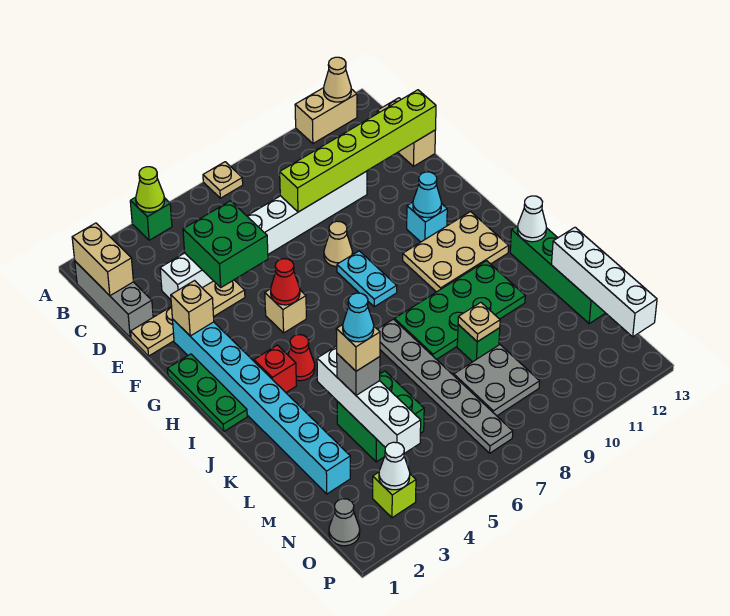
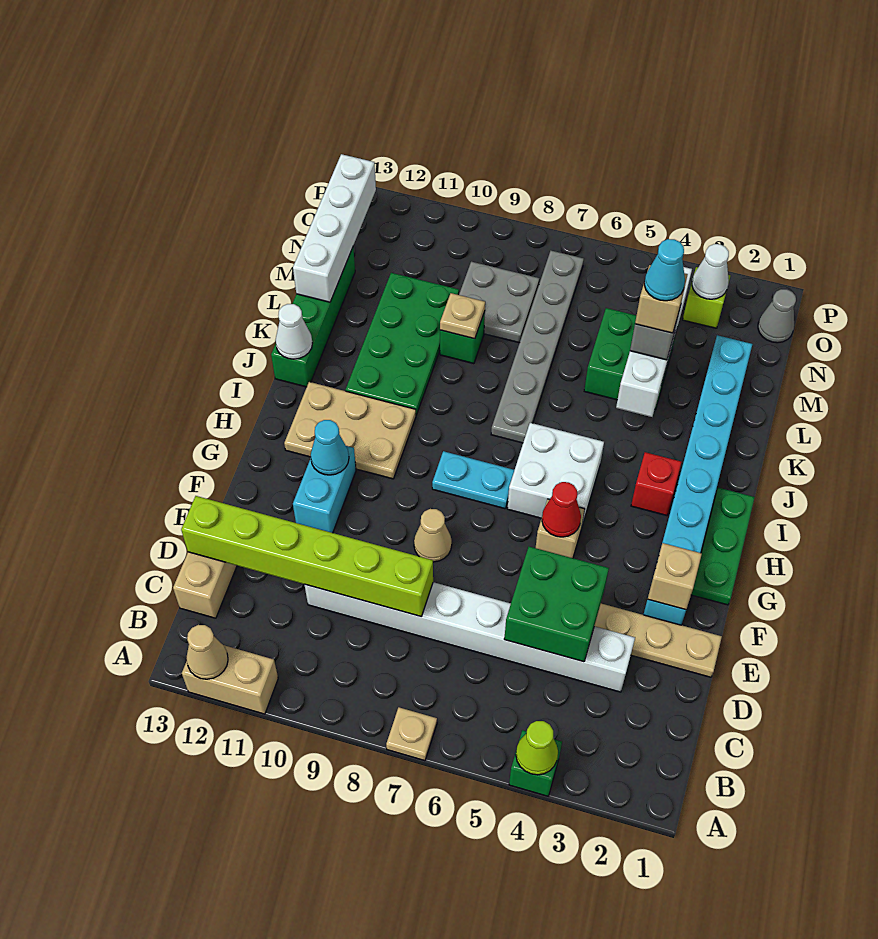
grey 1x3 brick [75,261,153,338] -> none
tan 1x2 brick [72,223,133,296] -> none
cyan 1x2 plate [337,251,397,307] -> cyan 1x2 plate turned to [432,451,514,509]
cyan 1x1 brick [407,202,447,242] -> cyan 1x2 brick [293,446,356,533]
none -> white 2x2 brick [507,423,604,529]
red 1x1 cone [288,335,315,381] -> none
green 2x4 plate [395,261,525,359] -> green 2x4 plate turned to [346,273,459,415]

